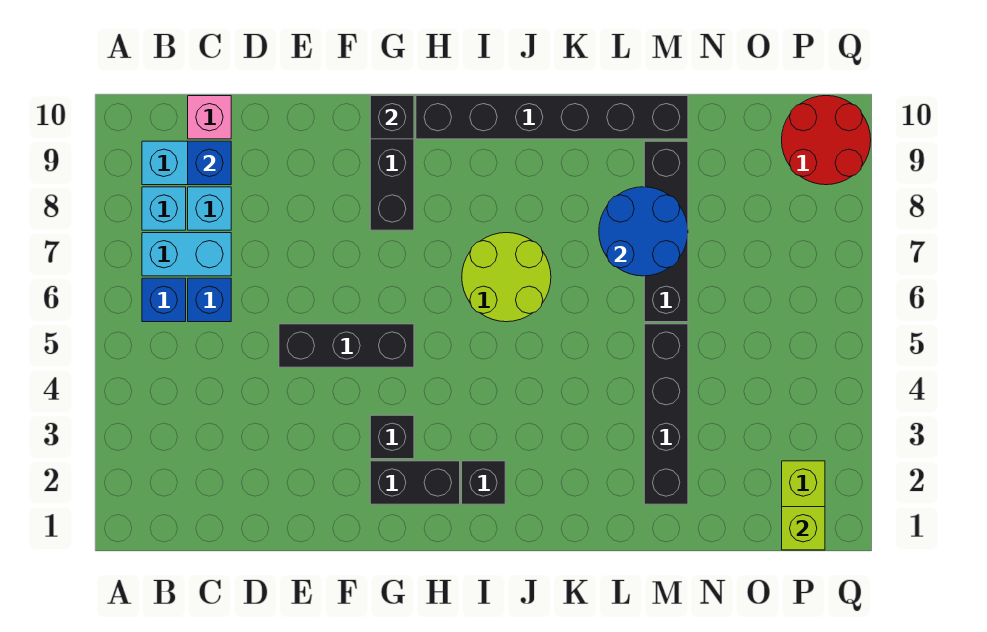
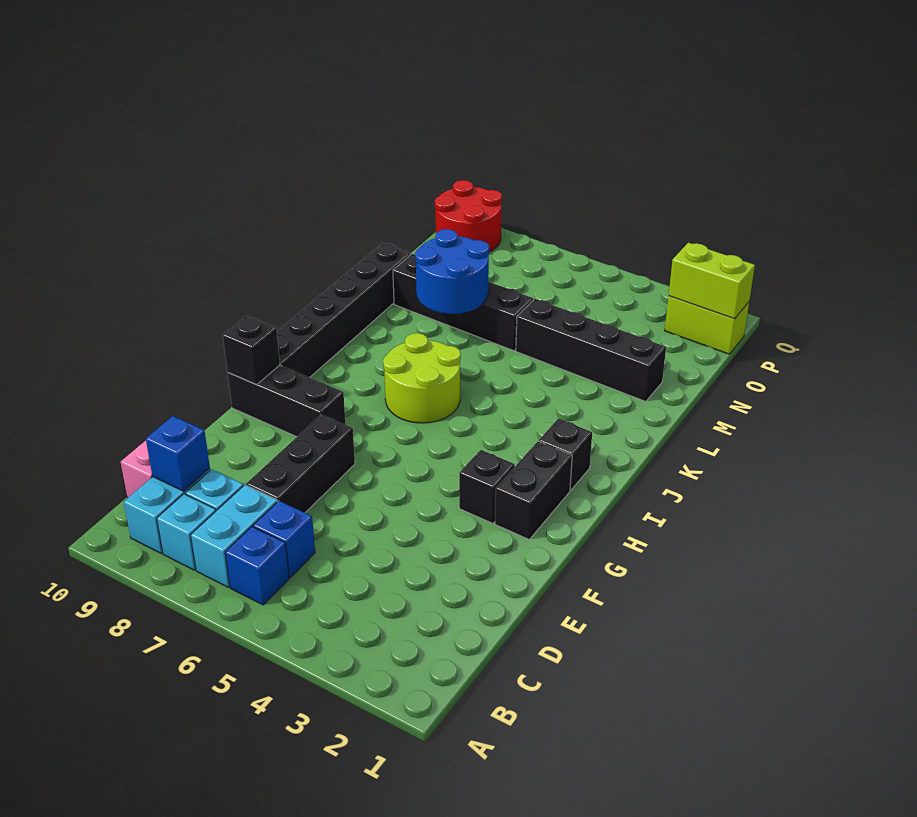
black 1x3 brick [279,324,414,367] -> black 1x3 brick moved to [246,415,355,513]
lime 1x1 brick [782,507,825,550] -> lime 1x2 brick [669,243,755,319]

